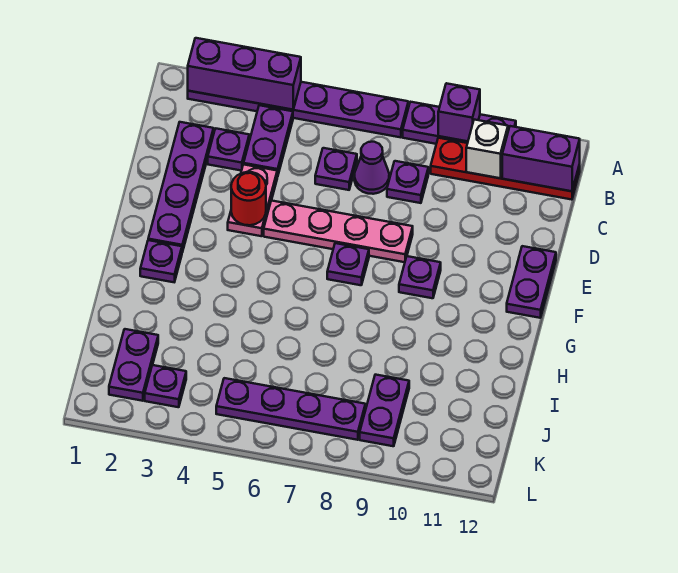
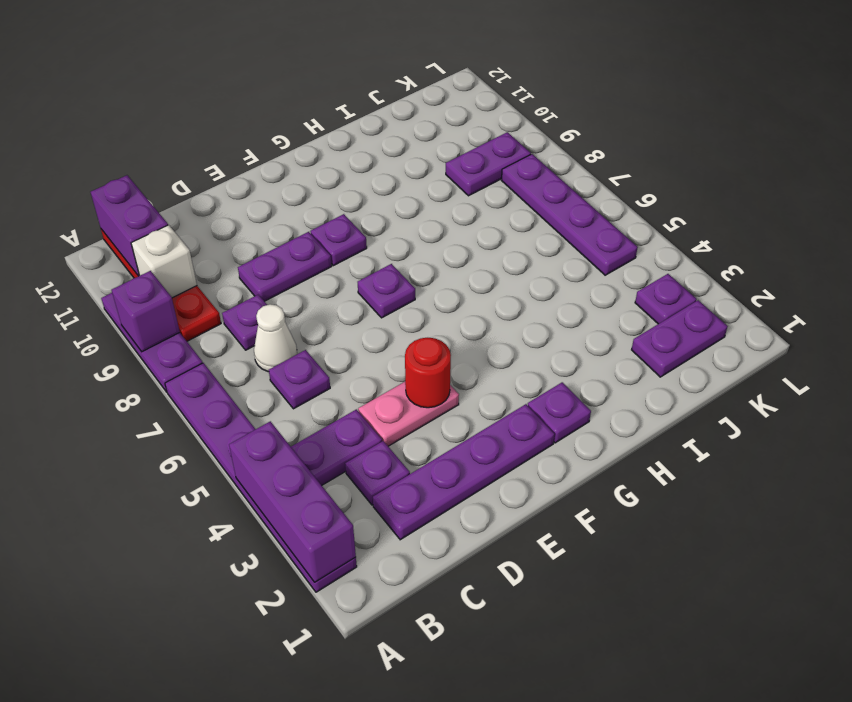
purple 1x1 cone [354,142,389,194] -> white 1x1 cone [254,304,297,372]
pink 1x4 plate [264,200,413,262] -> none
purple 1x2 plate [507,246,556,318] -> purple 1x2 plate moved to [238,232,332,301]

